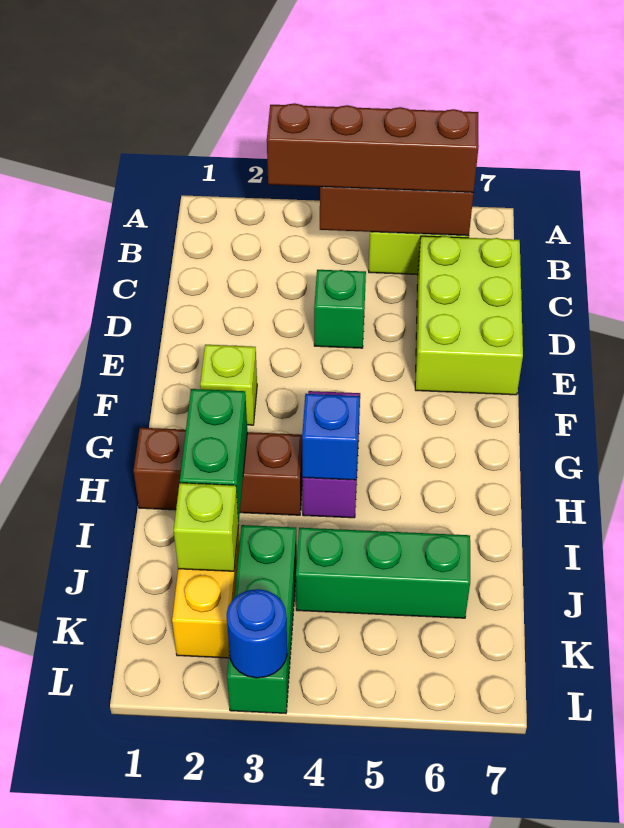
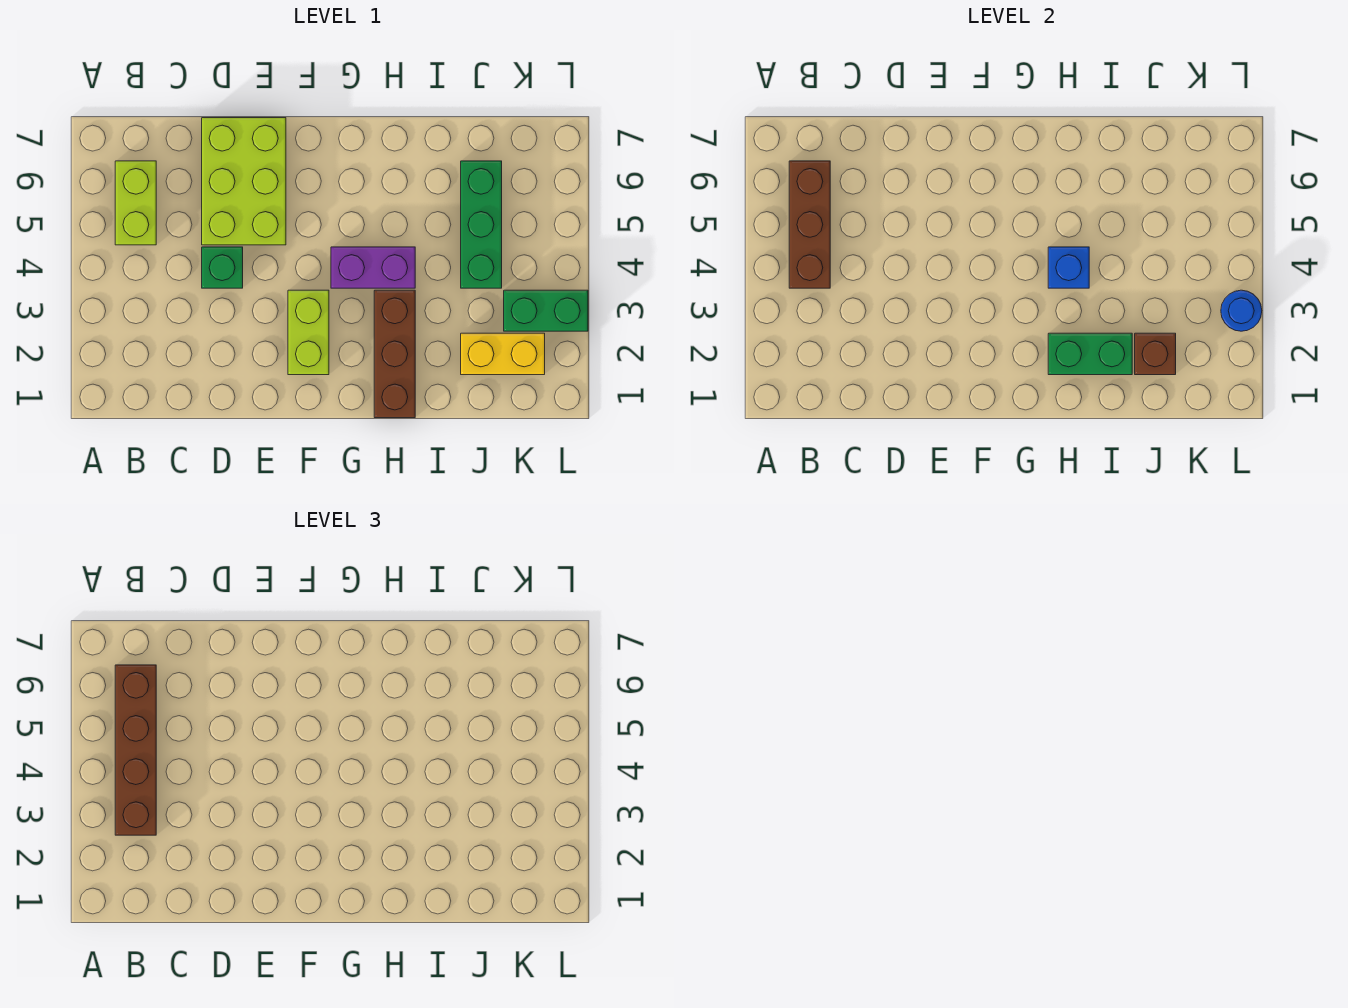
lime 2x3 brick [415,236,523,395] -> lime 2x3 brick turned to [202,118,286,245]
lime 1x1 brick [200,345,257,425] -> lime 1x2 brick [288,290,329,375]
lime 1x1 brick [174,483,239,571] -> brown 1x1 brick [1135,333,1176,375]
green 1x3 brick [227,525,297,713] -> green 1x2 brick [504,290,588,331]

